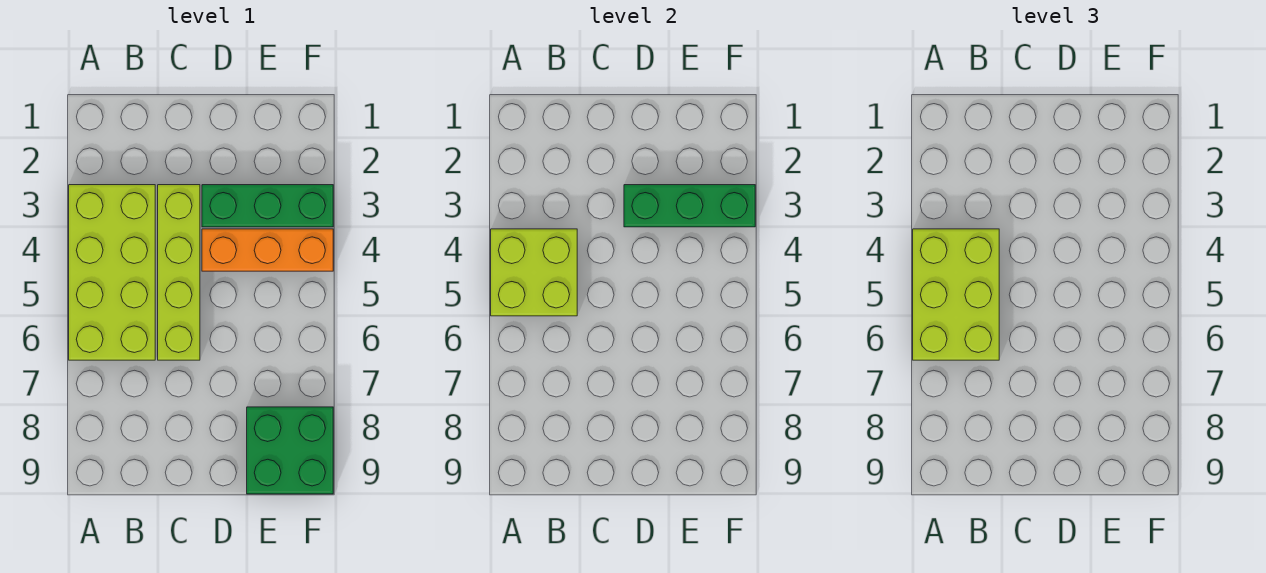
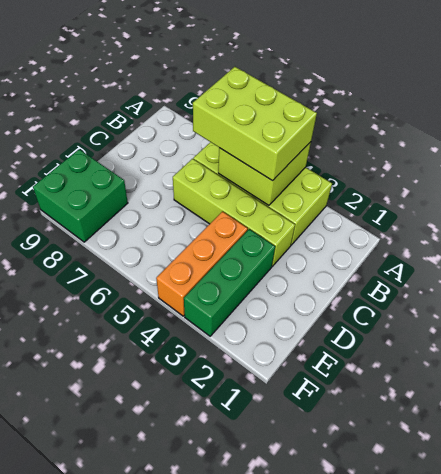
green 1x3 brick [624,185,755,227] -> none

